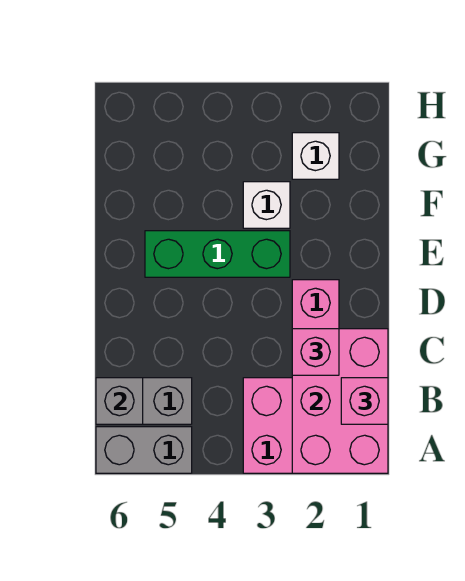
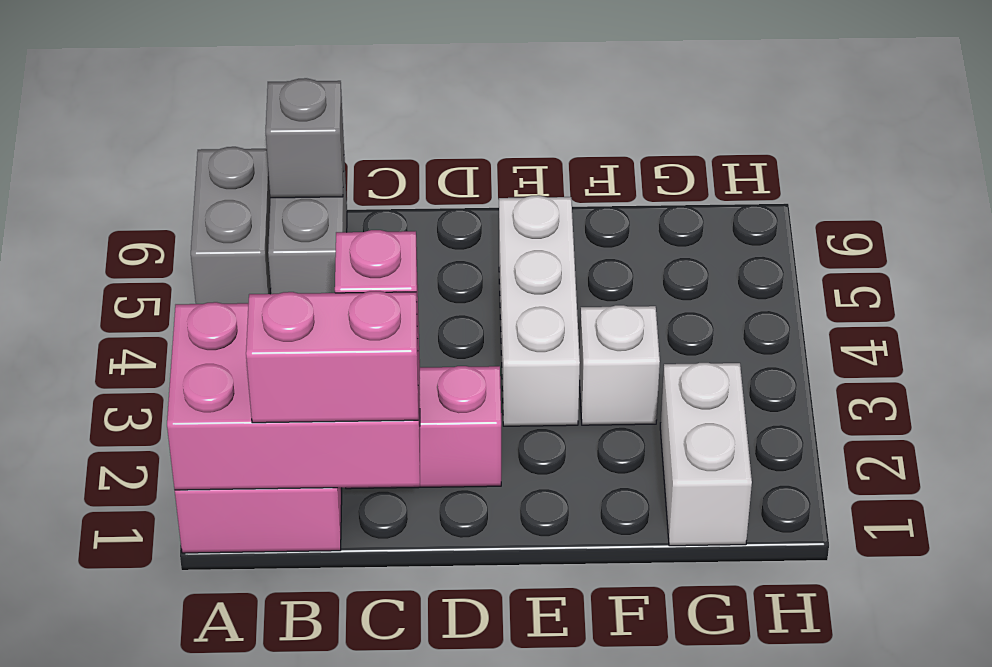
pink 1x1 brick [341,378,388,424] -> pink 1x2 brick [246,291,418,423]
green 1x3 brick [145,231,290,277] -> white 1x3 brick [499,195,580,426]
white 1x1 brick [292,133,339,179] -> white 1x2 brick [660,363,752,546]

